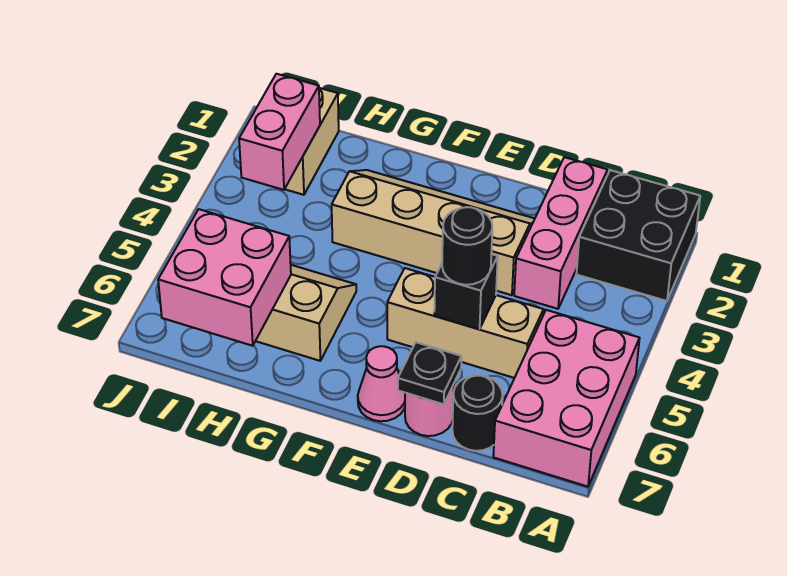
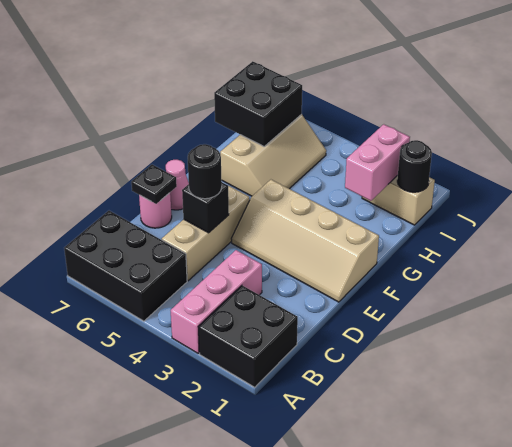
pink 2x3 brick [493,310,640,487] -> black 2x3 brick [64,211,187,321]
pink 1x3 brick [514,157,608,309] -> pink 1x3 brick turned to [171,250,262,353]
black 1x1 round brick [452,375,503,451] -> black 1x1 round brick moved to [397,140,432,192]
tan 2x4 slope [332,170,535,295] -> tan 2x4 slope turned to [231,180,379,302]
pink 2x2 brick [158,209,291,346] -> black 2x2 brick [214,61,302,146]
pink 1x2 brick [239,74,320,190] -> pink 1x2 brick turned to [345,124,410,201]

